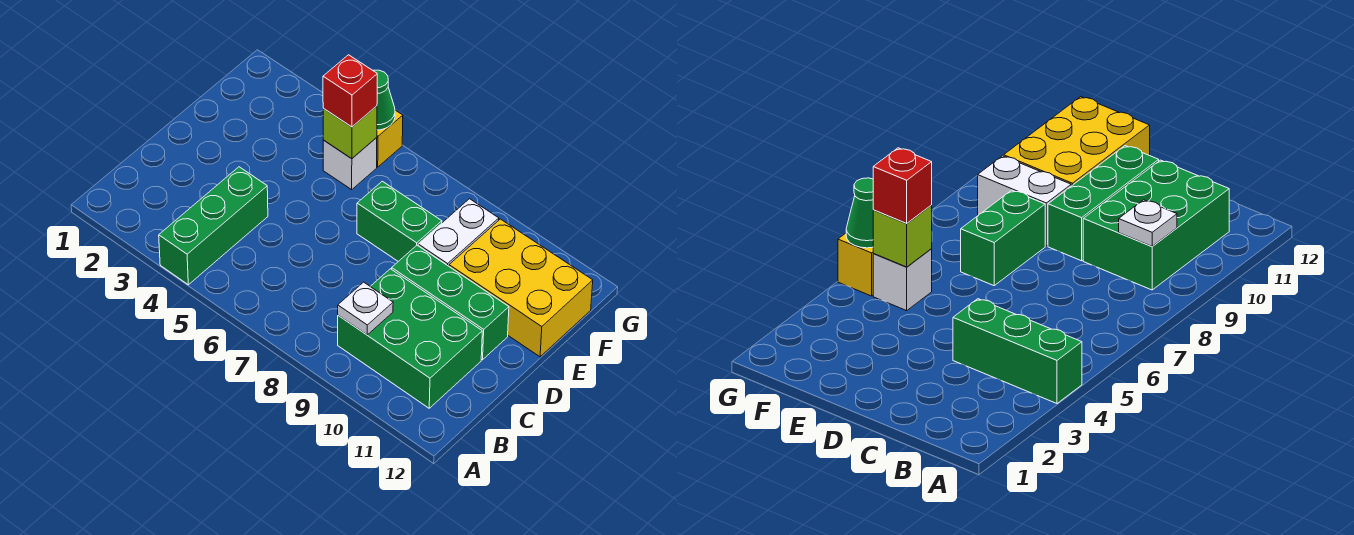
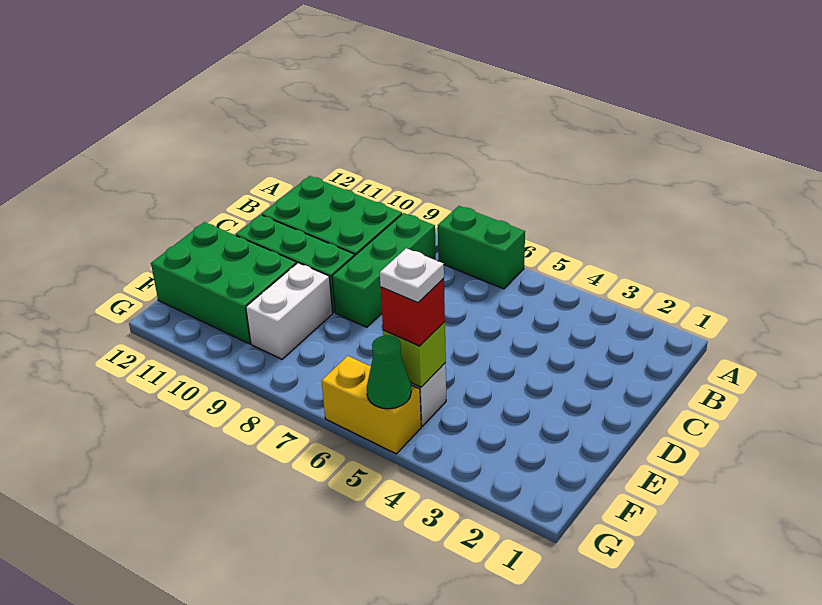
green 1x3 brick [159,167,268,285] -> green 1x3 brick moved to [332,213,436,327]
white 1x1 plate [338,282,393,335] -> white 1x1 plate moved to [380,248,444,303]
green 1x2 brick [357,181,442,261] -> green 1x2 brick moved to [438,206,525,289]
yellow 2x3 brick [449,219,593,357] -> green 2x3 brick [151,222,297,344]
yellow 1x1 brick [377,110,403,167] -> yellow 1x2 brick [322,356,421,454]

